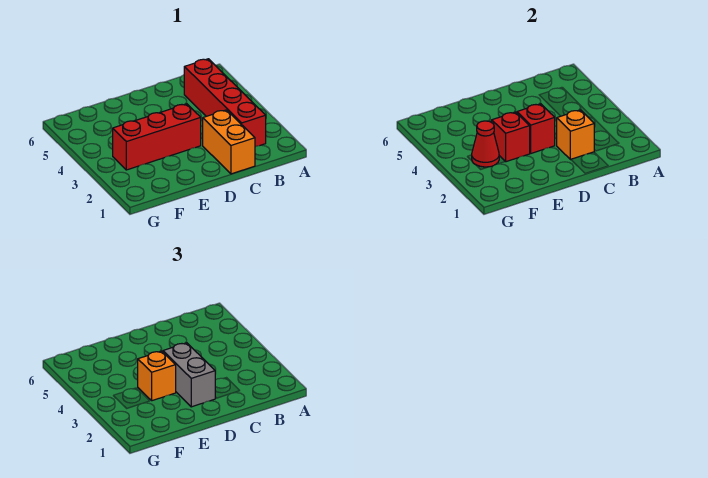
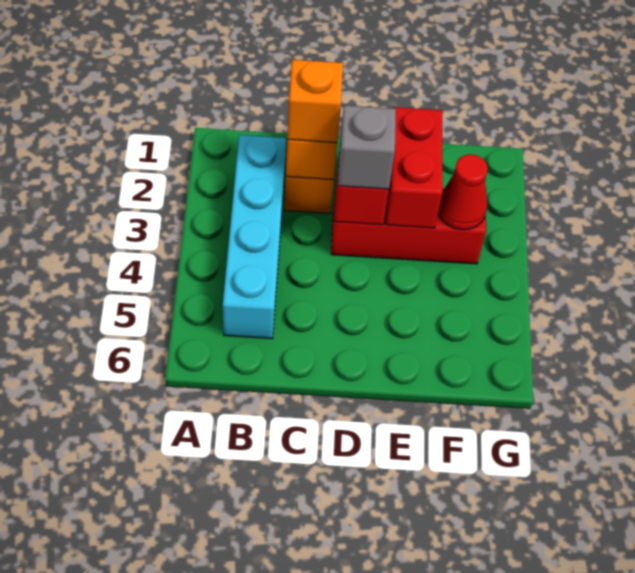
red 1x4 brick [184,59,266,147] -> cyan 1x4 brick [223,135,286,338]
grey 1x2 brick [163,343,215,407] -> grey 1x1 brick [338,105,396,189]
red 1x1 brick [492,112,530,162] -> red 1x2 brick [386,107,443,228]
orange 1x1 brick [138,351,176,401] -> orange 1x1 brick moved to [287,60,343,143]

